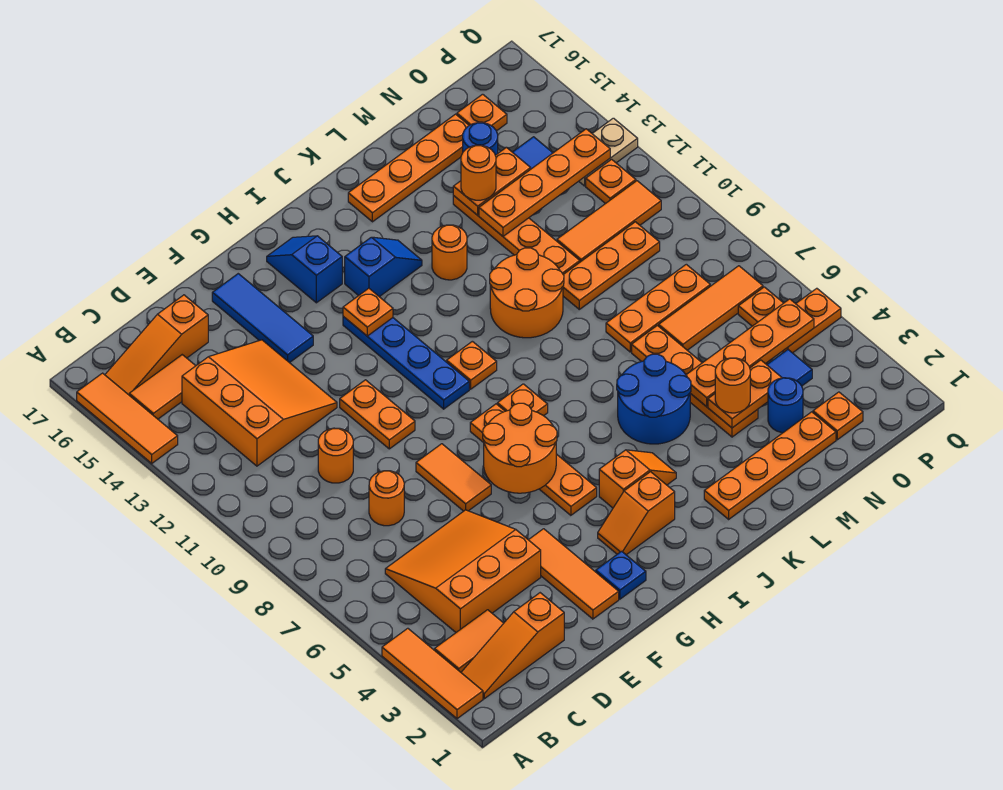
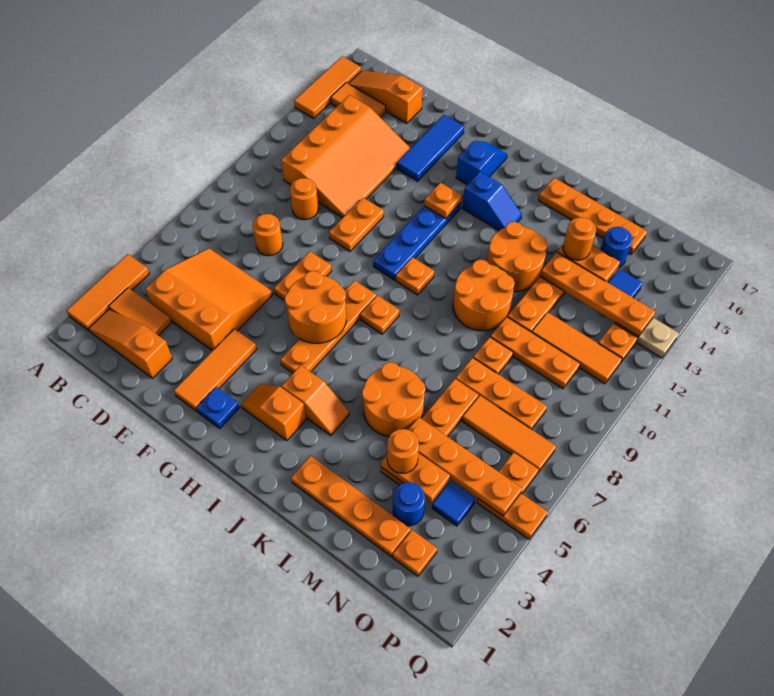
orange 3x3 slope [182,340,337,466] -> orange 3x4 slope [281,95,411,218]
orange 1x2 tile [416,444,491,511] -> orange 1x2 plate [274,251,332,301]
blue 2x2 round brick [617,354,691,444] -> orange 2x2 round brick [362,362,425,436]
orange 1x1 round brick [432,225,467,280] -> orange 2x2 round brick [487,222,547,292]
orange 1x1 plate [457,94,507,131] -> orange 1x1 plate moved to [473,337,513,374]

